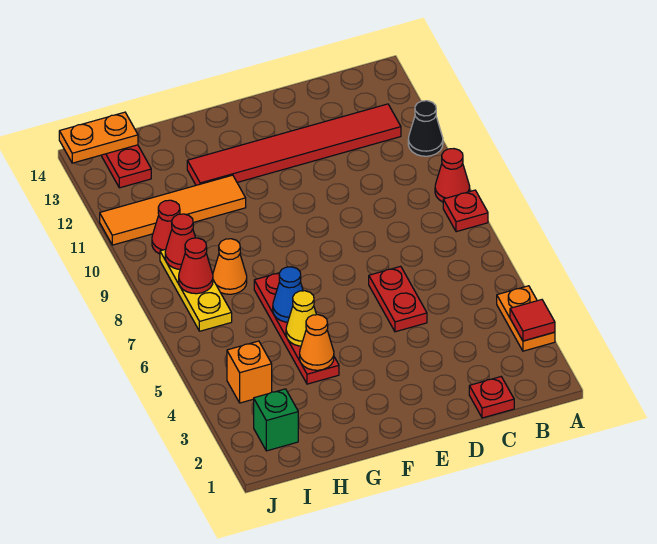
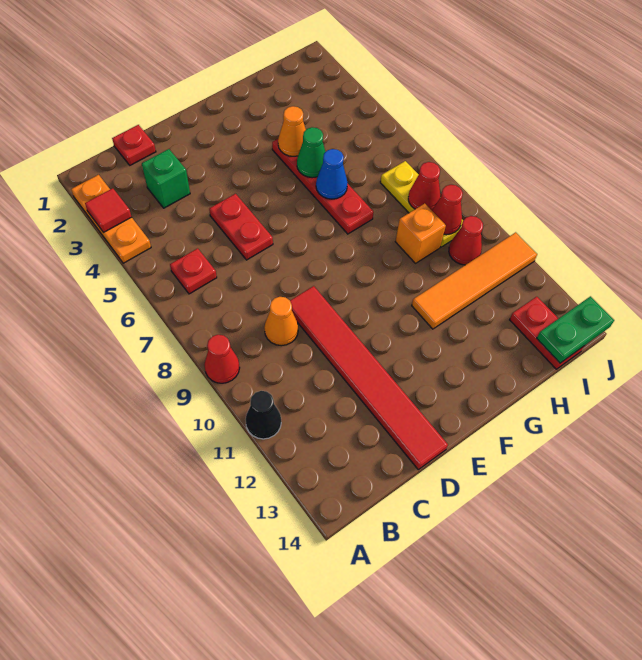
orange 1x2 plate [497,286,555,351] -> orange 1x3 plate [71,175,151,263]
red 1x1 plate [443,190,488,232] -> red 1x1 plate moved to [170,248,217,294]
red 1x6 tile [187,104,401,185] -> red 1x6 tile turned to [290,286,448,469]
yellow 1x1 cone [286,291,316,346] -> green 1x1 cone [297,127,325,178]
orange 1x1 cone [213,239,247,294] -> orange 1x1 cone moved to [264,297,298,346]
green 1x1 brick [254,389,298,451] -> green 1x1 brick moved to [142,149,190,208]
orange 1x1 brick [227,341,272,403] -> orange 1x1 brick moved to [395,204,446,263]
orange 1x2 plate [59,112,138,163] -> green 1x2 plate [537,296,614,363]

